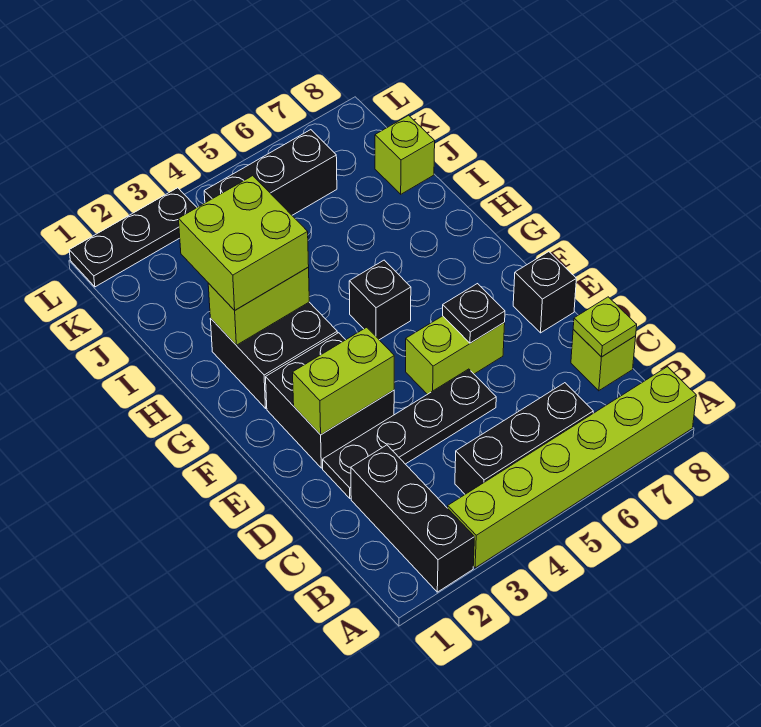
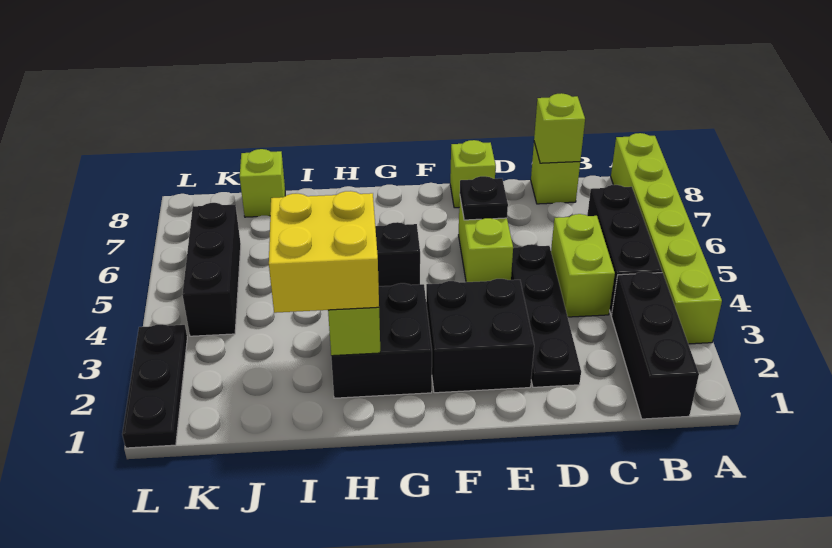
black 1x3 brick [351,445,474,592] -> black 1x3 brick turned to [611,272,699,419]
lime 1x1 plate [573,297,637,357] -> lime 1x1 brick [534,93,585,163]
lime 1x2 brick [293,327,394,435] -> lime 1x2 brick moved to [551,214,615,317]
black 1x1 brick [513,252,576,333] -> lime 1x1 brick [450,140,496,208]
lime 2x2 brick [179,176,309,310] -> yellow 2x2 brick [269,191,379,313]

